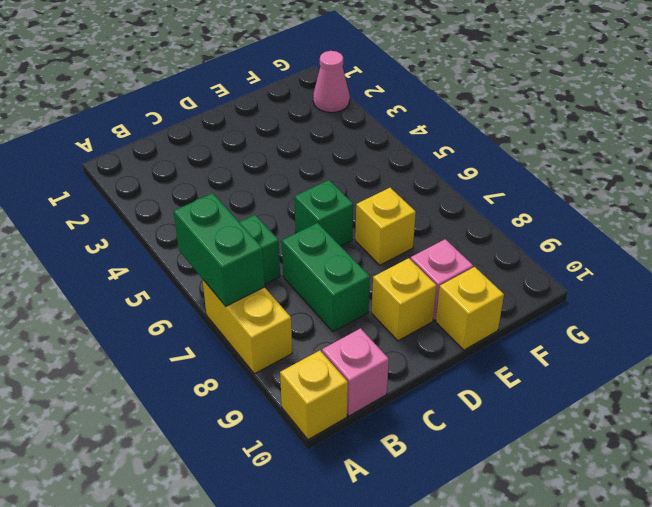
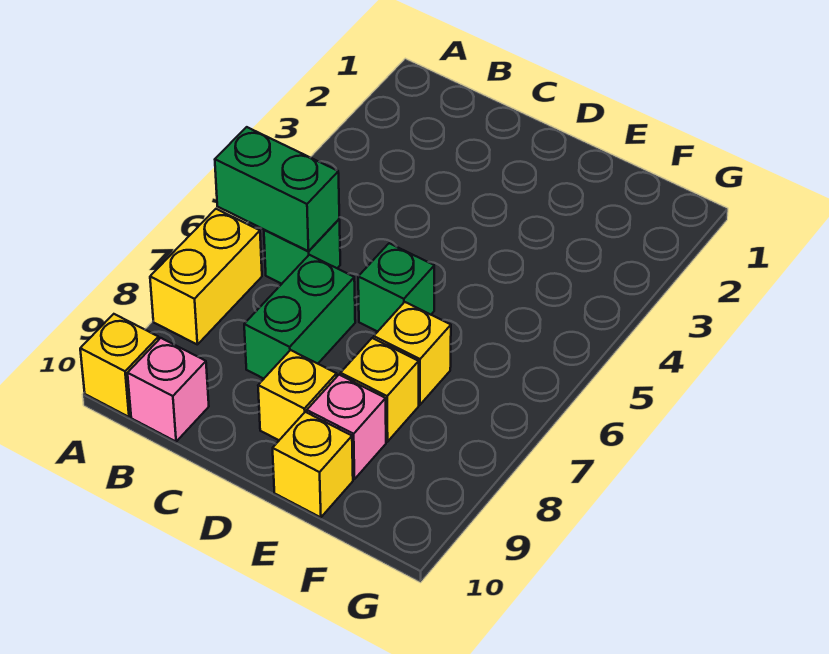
green 1x2 brick [174,193,265,306] -> green 1x2 brick turned to [215,127,339,251]
none -> yellow 1x1 brick [341,338,419,442]
pink 1x1 cone [313,51,350,113] -> none

